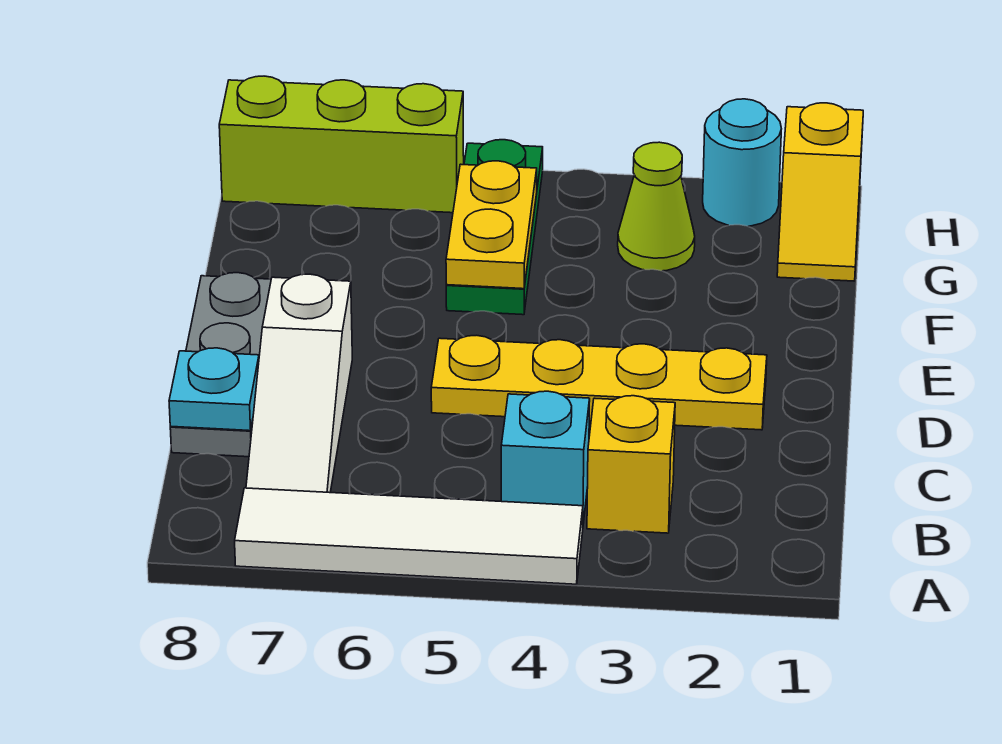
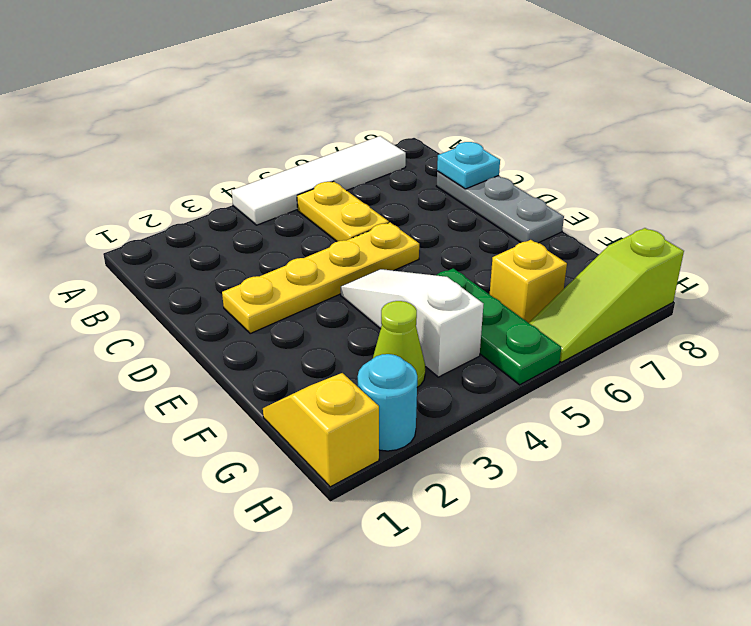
yellow 1x1 brick [587,396,675,533] -> yellow 1x1 brick moved to [490,240,567,323]
cyan 1x1 brick [501,391,590,523] -> none
white 1x3 slope [246,274,352,493] -> white 1x3 slope moved to [341,269,483,377]
yellow 1x2 plate [446,161,537,289] -> yellow 1x2 plate moved to [297,181,389,242]
lime 1x3 brick [219,76,464,213] -> lime 1x3 slope [529,228,684,362]

